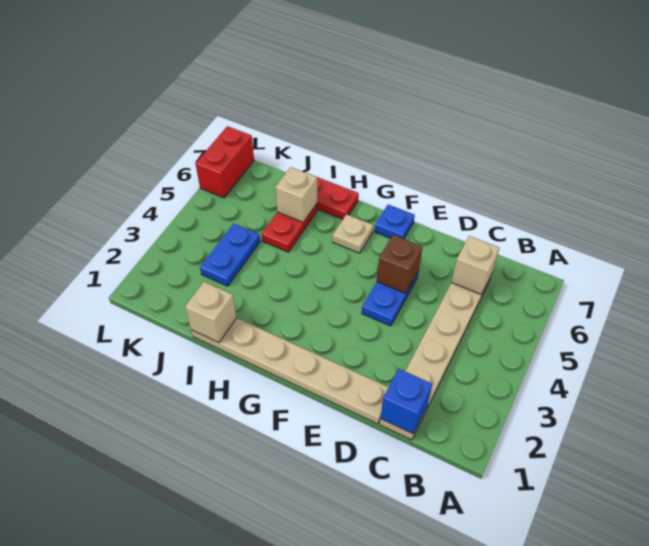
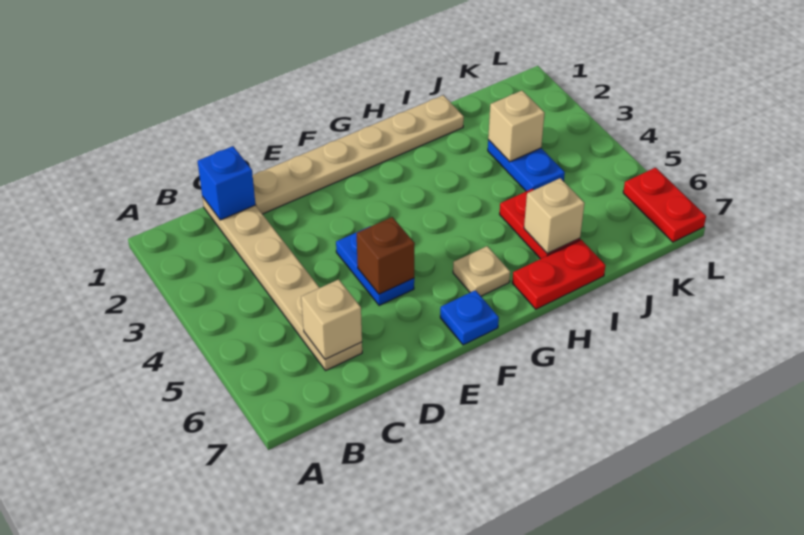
tan 1x1 brick [185,282,237,343] -> tan 1x1 brick moved to [488,91,544,162]
red 1x2 brick [195,126,254,198] -> red 1x2 plate [623,168,706,242]

